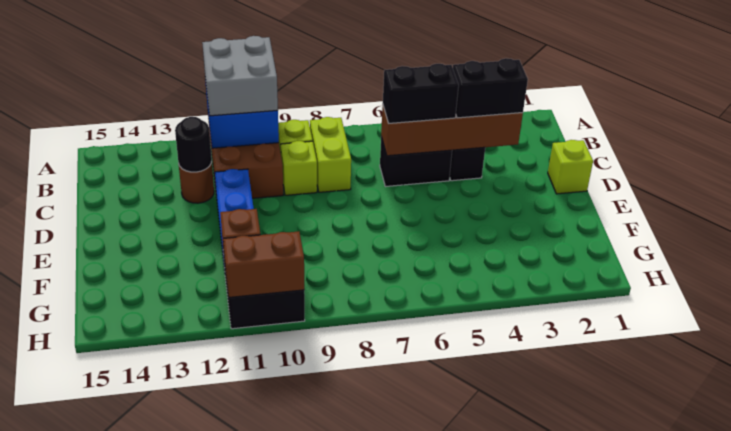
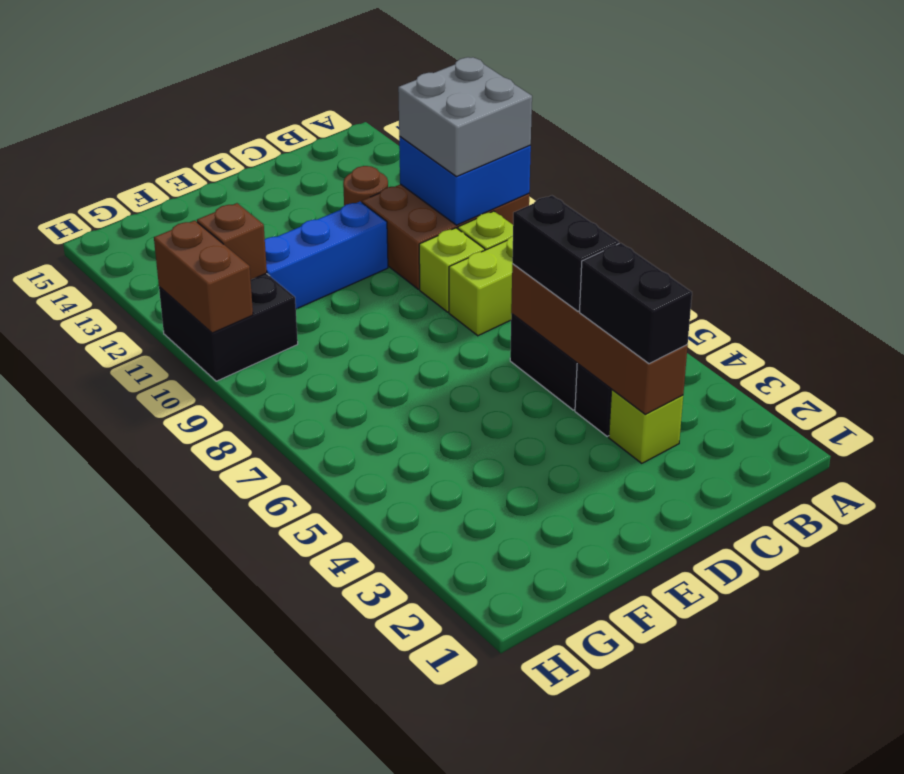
black 1x1 round brick [175,117,212,172] -> none
lime 1x1 brick [548,140,593,194] -> lime 1x1 brick moved to [609,390,683,463]

